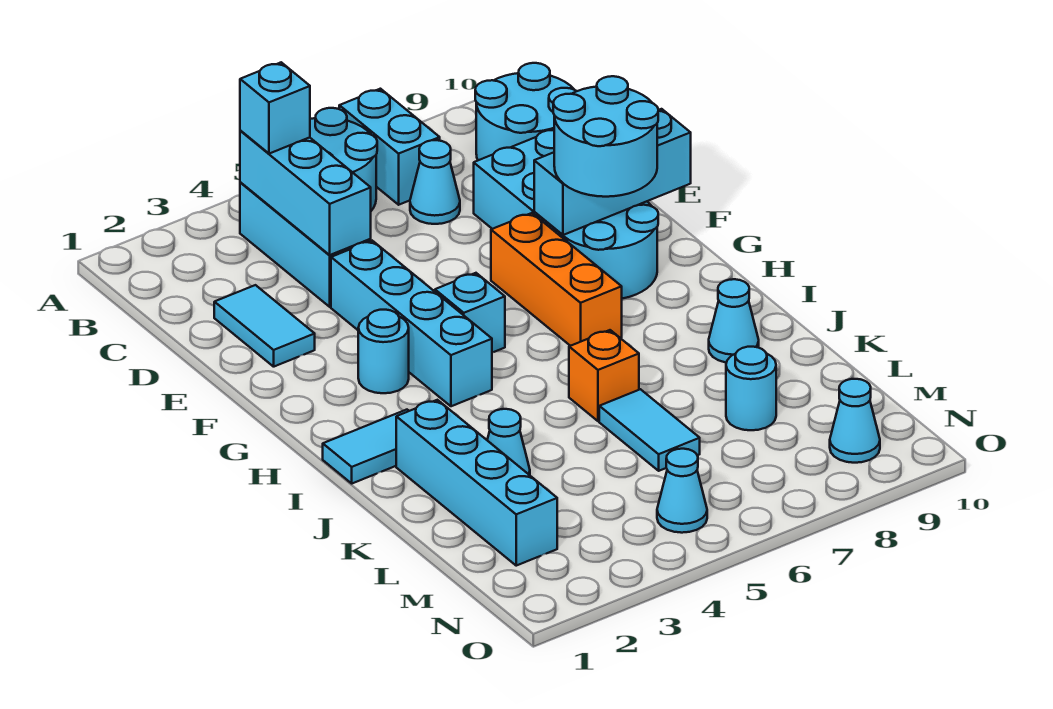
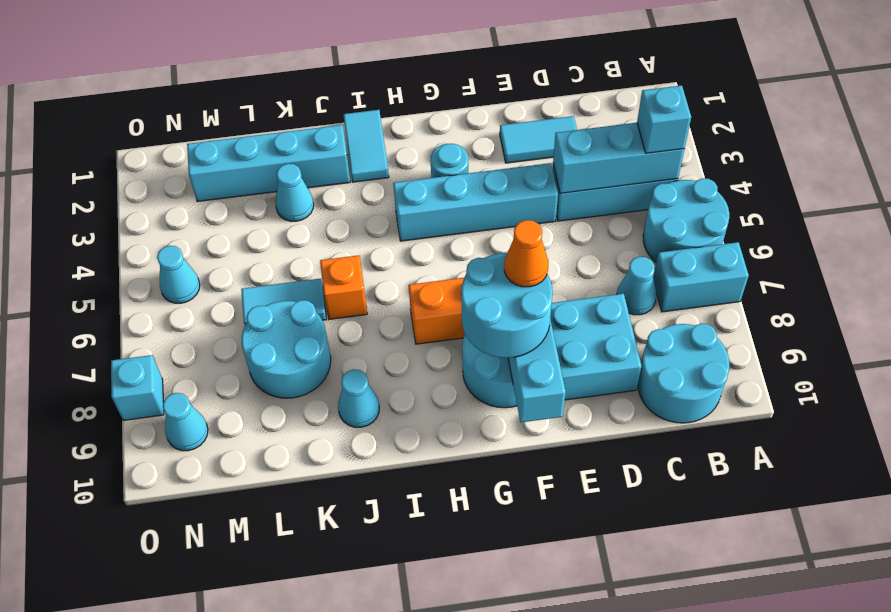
none -> orange 1x1 cone [504,220,548,287]
cyan 1x1 brick [435,273,505,352] -> cyan 1x1 brick moved to [111,355,164,420]
cyan 1x1 round brick [726,347,776,430] -> cyan 2x2 round brick [242,300,331,398]

